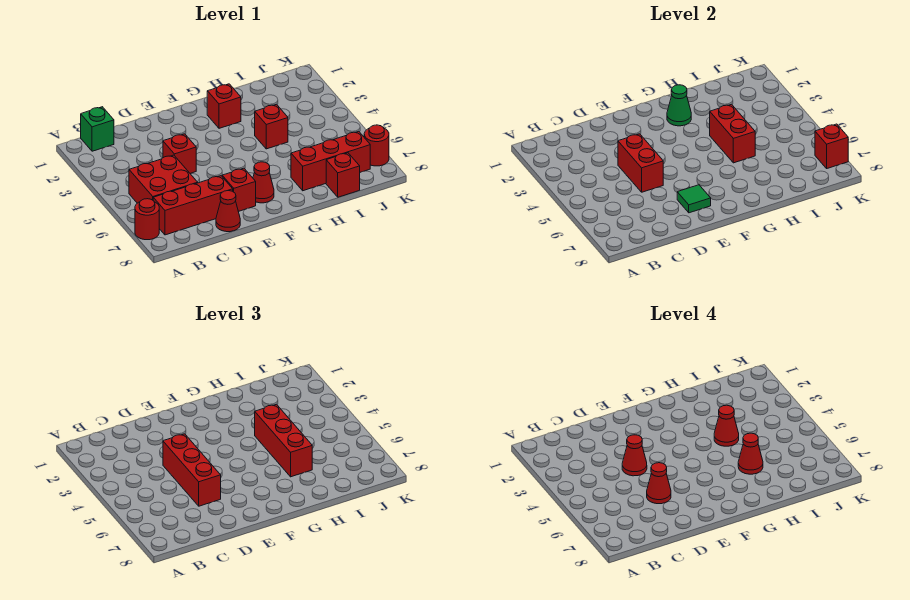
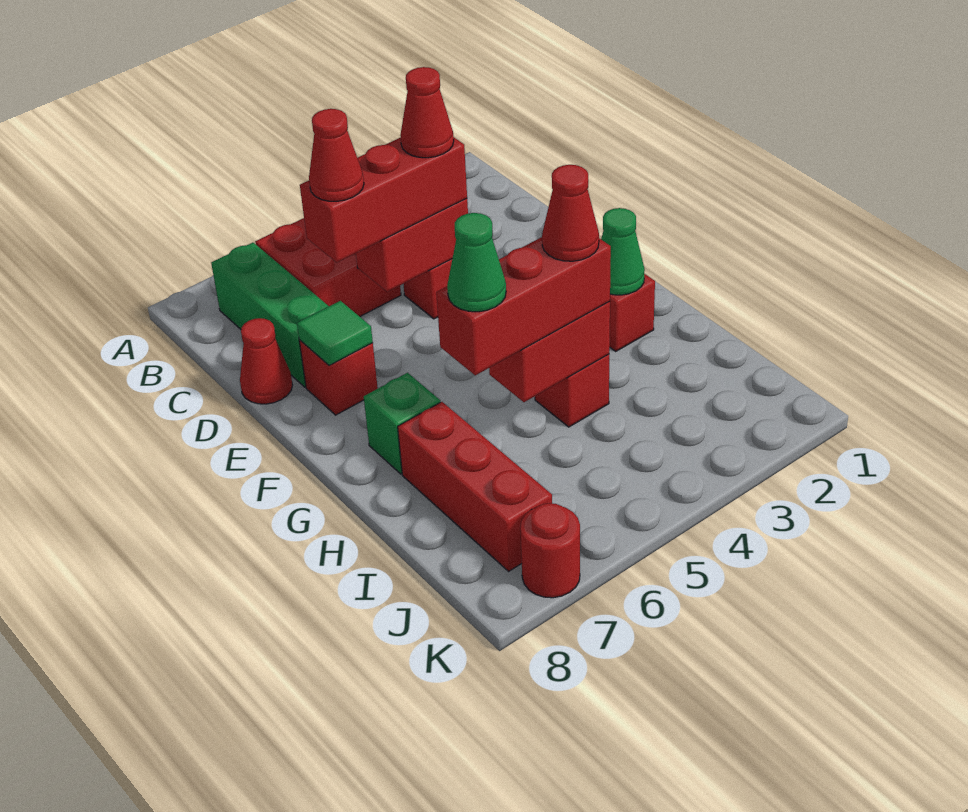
red 1x1 round brick [135,199,159,240] -> none
green 1x1 brick [81,107,114,151] -> green 1x1 brick moved to [364,373,440,474]
red 1x3 brick [153,176,233,235] -> green 1x3 brick [211,243,329,387]
red 1x1 cone [253,162,274,203] -> none
red 1x1 cone [738,433,763,474] -> green 1x1 cone [447,213,506,312]
red 1x1 brick [326,153,360,197] -> none
red 1x1 brick [815,124,848,168] -> none

